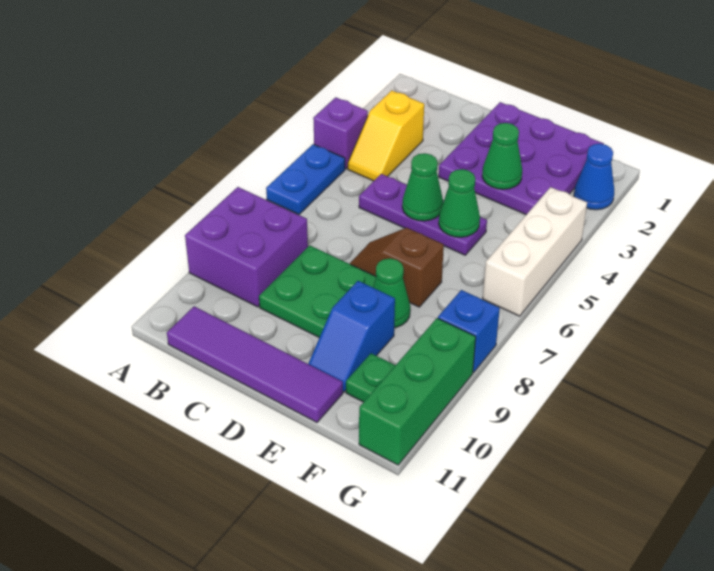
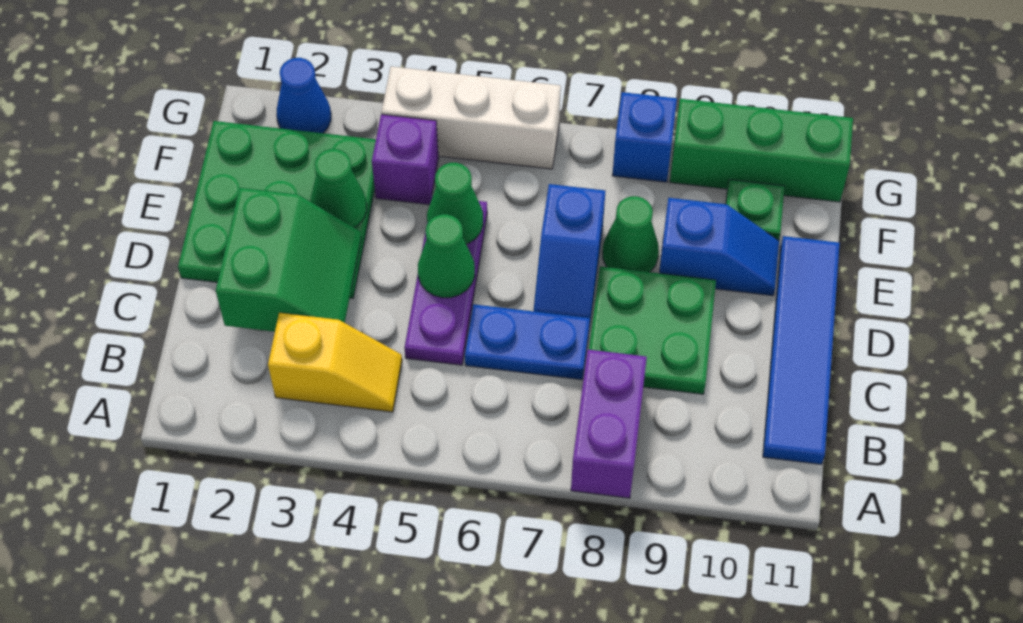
purple 1x1 brick [313,97,368,169] -> purple 1x1 brick moved to [372,114,439,205]
blue 1x2 plate [266,144,345,215] -> blue 1x2 plate moved to [465,304,590,380]
purple 2x2 brick [185,187,308,307] -> purple 1x2 brick [571,350,647,498]
purple 1x4 tile [167,306,343,422] -> blue 1x4 tile [763,236,840,464]
none -> green 2x2 slope [216,188,361,332]
purple 3x3 plate [439,102,604,215] -> green 3x3 plate [178,121,376,298]
brown 1x2 slope [350,228,444,307] -> blue 1x2 slope [534,184,605,320]

